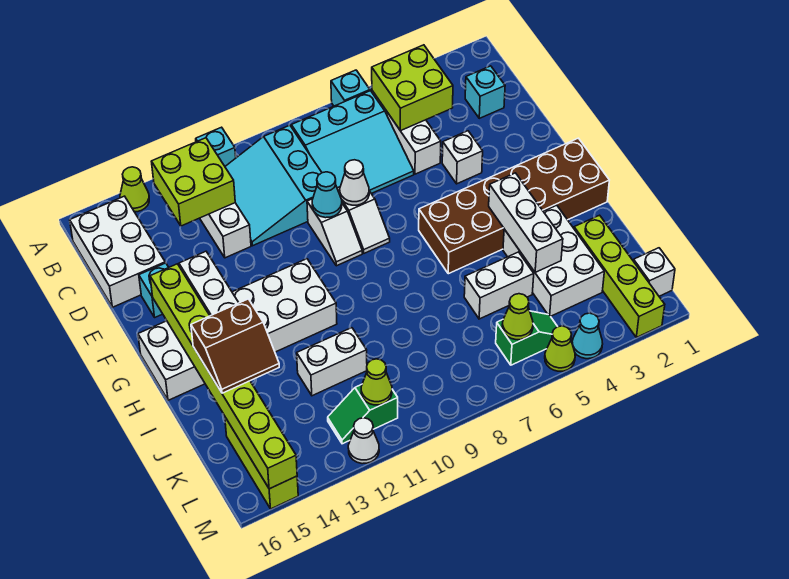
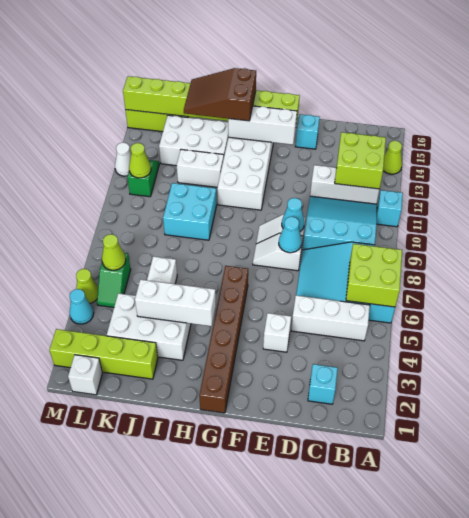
lime 2x2 brick [372,45,453,131] -> lime 2x2 brick moved to [346,244,402,307]
white 2x3 brick [70,196,165,307] -> white 2x3 brick moved to [159,115,228,166]
white 1x1 cone [340,160,369,205] -> cyan 1x1 cone [279,217,302,253]
brown 2x6 brick [419,138,609,274] -> brown 1x6 brick [199,266,248,413]
none -> cyan 2x2 brick [163,183,217,240]
brown 2x2 slope [191,299,279,393] -> brown 2x3 slope [184,68,256,121]
white 1x2 brick [297,328,367,396] -> white 1x2 brick turned to [177,149,224,187]

